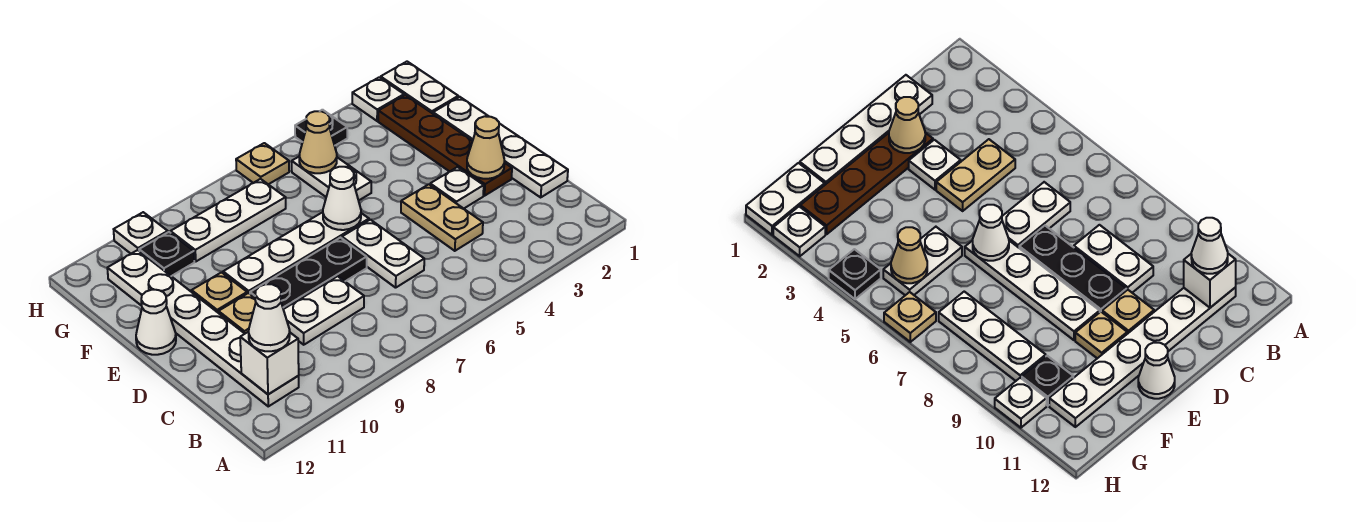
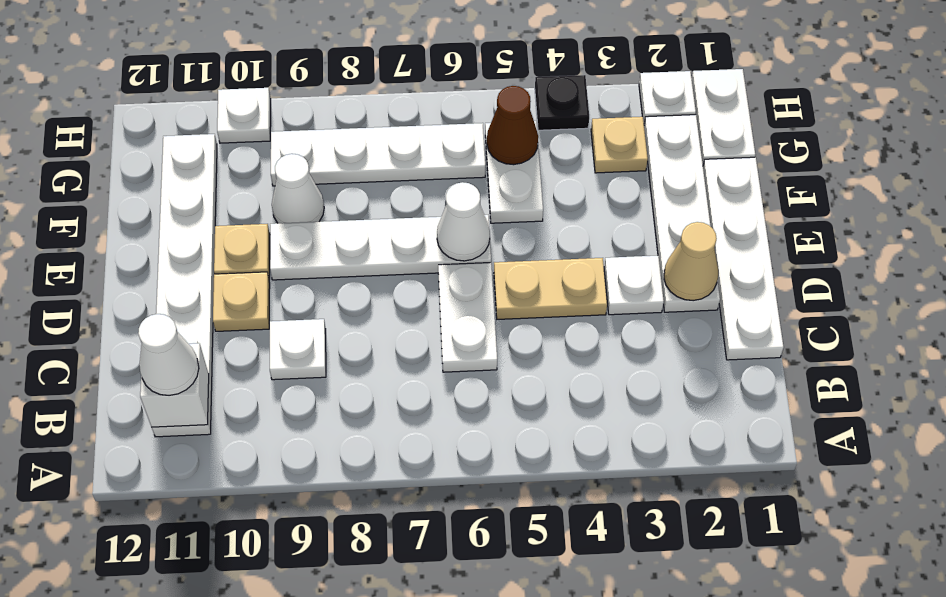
tan 1x2 plate [401,184,483,251] -> tan 1x2 plate turned to [494,258,607,319]
white 1x2 plate [283,276,364,345] -> white 1x1 plate [270,319,326,380]
brown 1x4 plate [378,95,512,196] -> white 1x4 plate [644,115,720,312]
black 1x3 plate [250,238,367,309] -> none
white 1x1 cone [136,290,176,355] -> white 1x1 cone moved to [272,154,324,223]
tan 1x1 cone [299,111,337,173] -> brown 1x1 cone [487,86,538,165]
white 1x3 plate [170,179,286,261] -> white 1x4 plate [271,123,485,186]
black 1x1 plate [139,232,194,276] -> none
tan 1x1 plate [236,143,289,184] -> tan 1x1 plate moved to [591,117,648,173]

